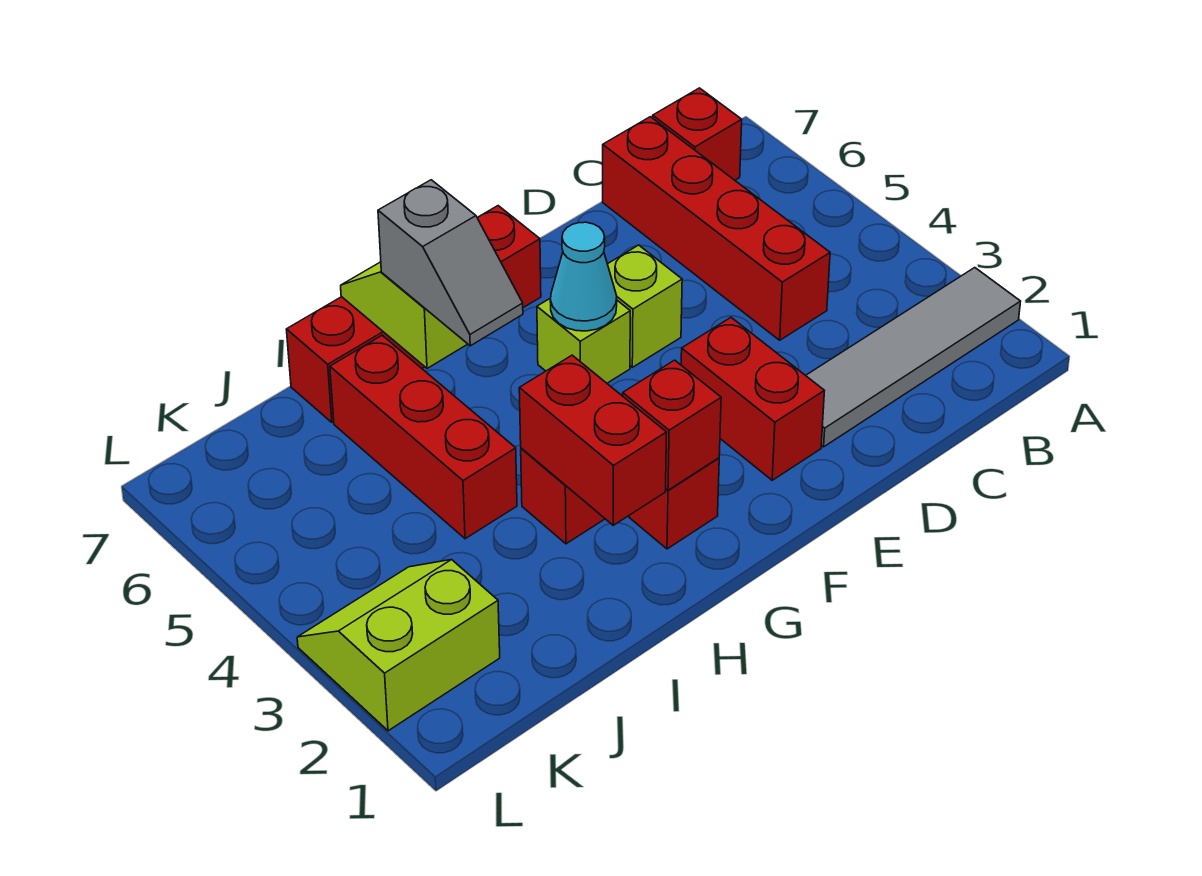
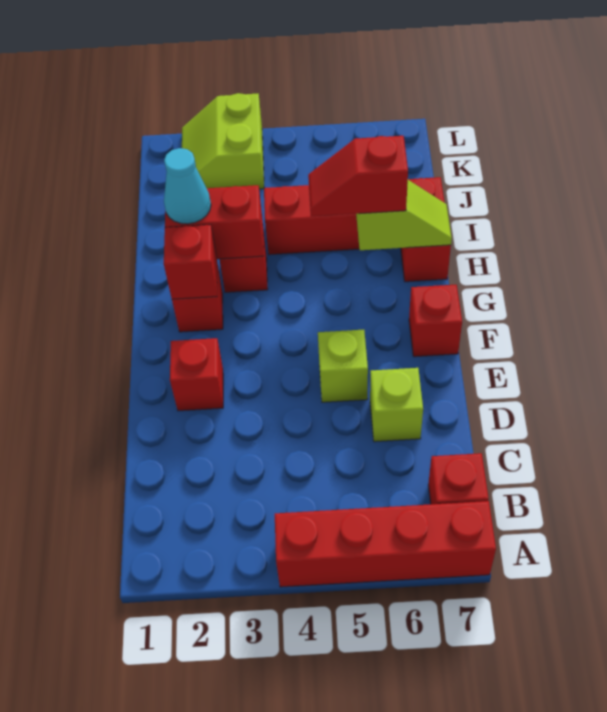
grey 1x4 tile [806,268,1021,447] -> none
red 1x4 brick [603,117,830,340] -> red 1x4 brick moved to [275,501,496,587]
red 1x2 brick [681,318,824,480] -> red 1x1 brick [170,338,223,411]
lime 1x1 brick [537,298,630,383] -> lime 1x1 brick moved to [370,368,423,442]
cyan 1x1 cone [550,222,617,331] -> cyan 1x1 cone moved to [164,148,211,224]
grey 1x2 slope [378,180,523,346] -> red 1x2 slope [308,136,408,216]
lime 2x2 slope [297,560,500,731] -> lime 2x2 slope turned to [182,93,264,189]

